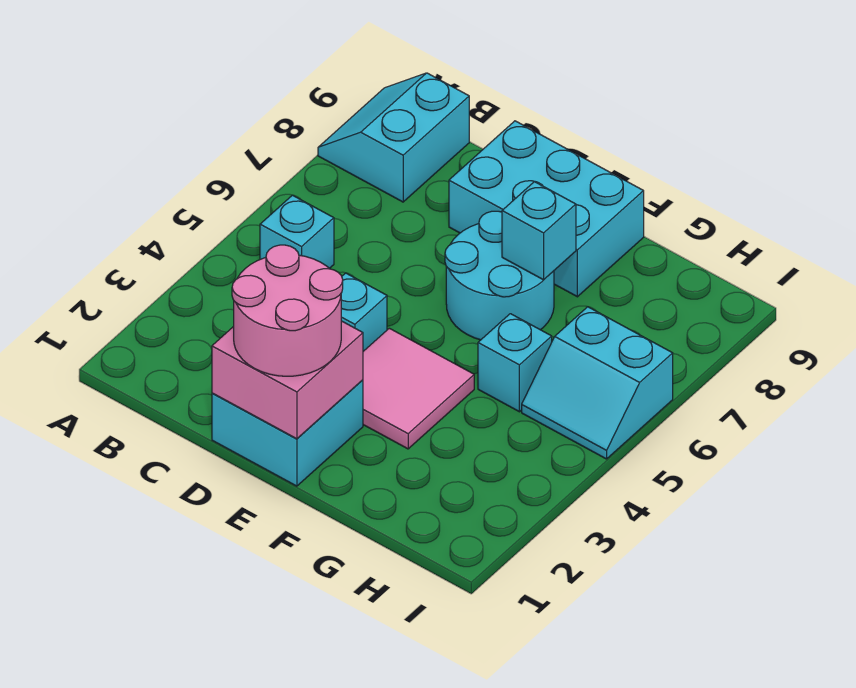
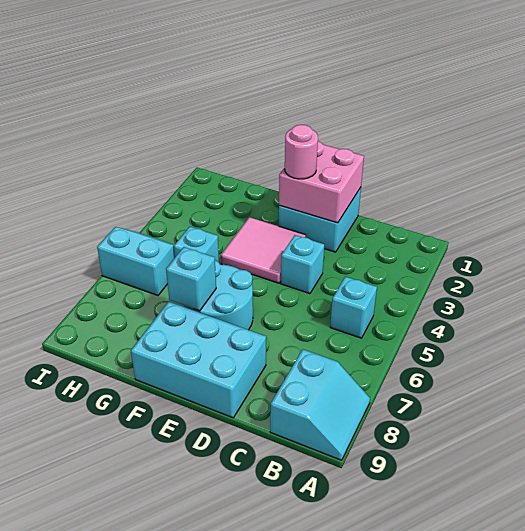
pink 2x2 round brick [232,245,343,376] -> pink 1x1 round brick [285,125,318,179]

